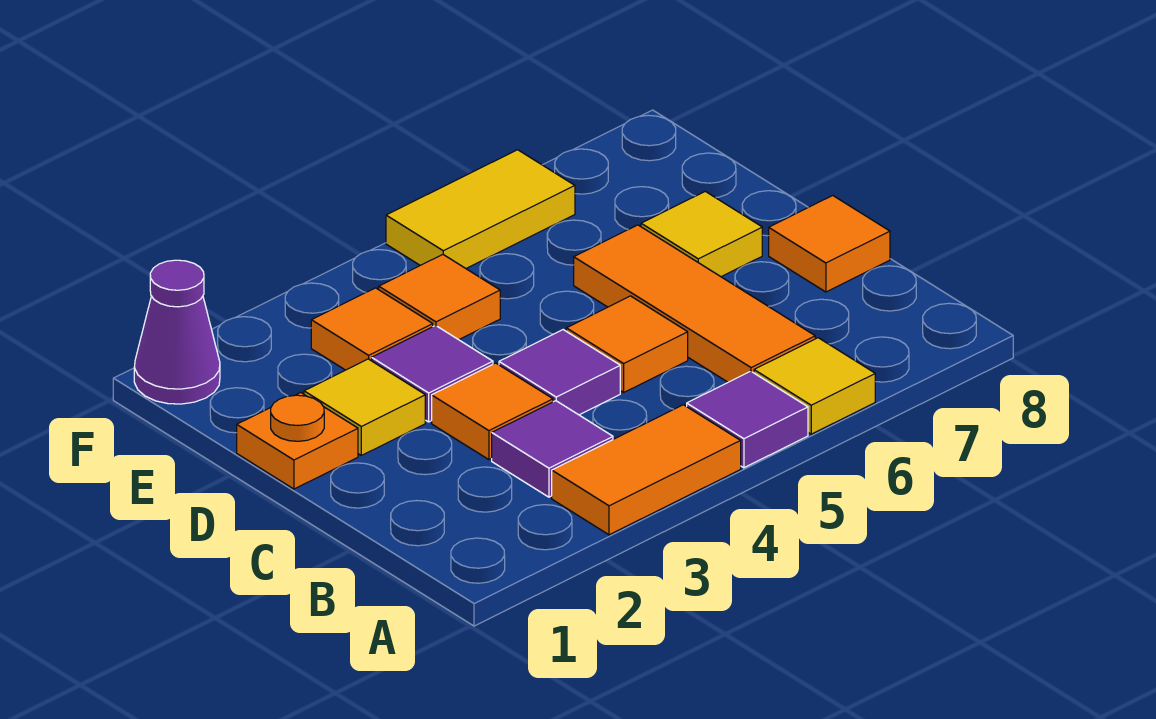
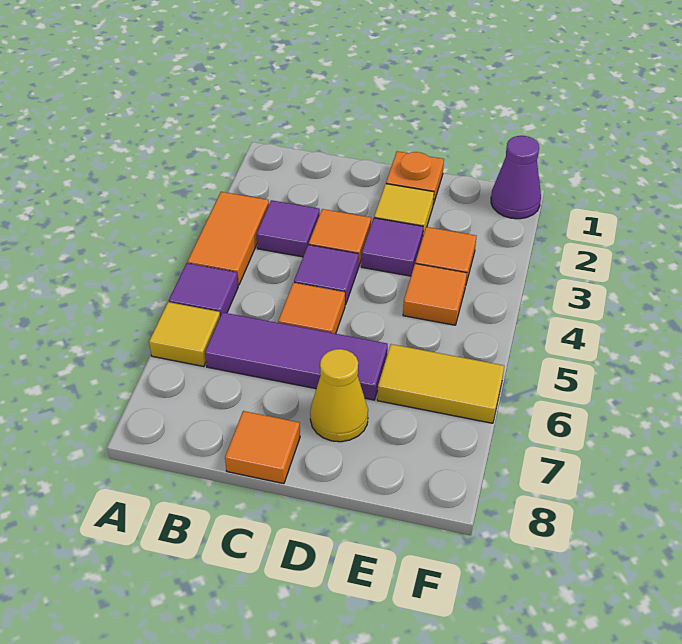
orange 1x3 tile [574,225,815,382] -> purple 1x3 tile [205,312,388,400]
yellow 1x1 tile [641,191,762,277] -> yellow 1x1 cone [310,349,368,442]
yellow 1x2 tile [386,150,575,268] -> yellow 1x2 tile turned to [377,344,504,423]

